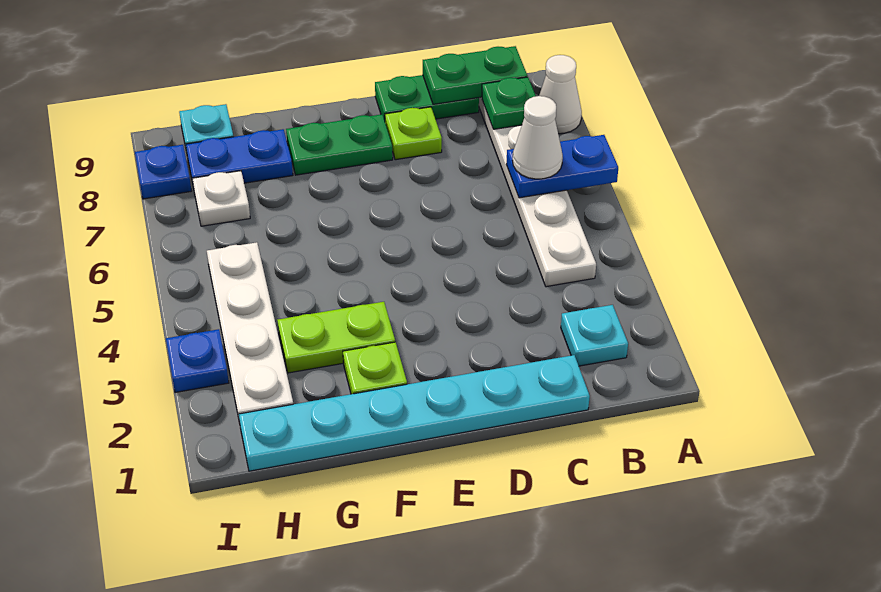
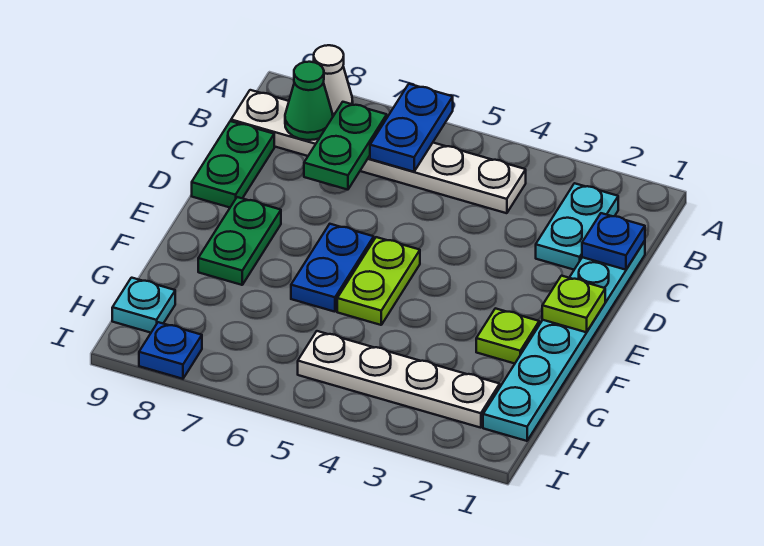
cyan 1x1 plate [561,305,628,366] -> cyan 1x2 plate [536,183,618,270]
white 1x1 cone [513,96,563,179] -> none
green 1x1 plate [482,77,536,129] -> green 1x1 cone [285,62,333,140]
green 1x2 plate [423,46,527,104] -> green 1x2 plate moved to [304,102,387,190]
lime 1x1 plate [385,107,442,160] -> lime 1x1 plate moved to [542,276,605,332]
lime 1x2 plate [278,302,395,373] -> lime 1x2 plate moved to [337,237,420,325]
blue 1x2 plate [186,129,293,188] -> blue 1x2 plate moved to [291,224,374,312]
white 1x1 plate [192,171,250,226] -> none
blue 1x1 plate [166,329,229,392] -> blue 1x1 plate moved to [582,213,645,270]

